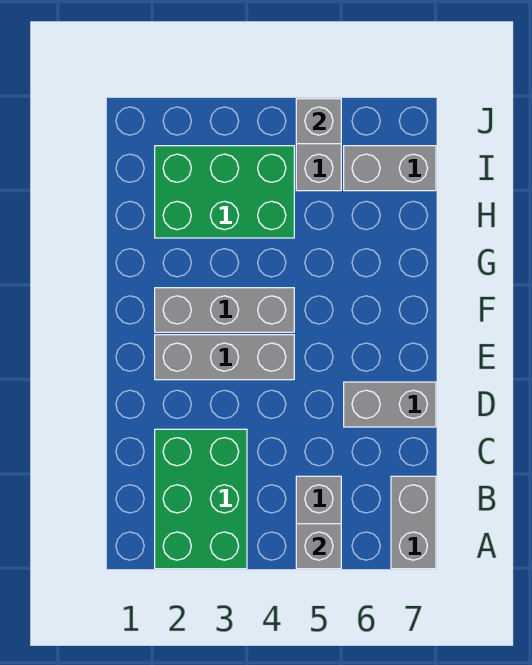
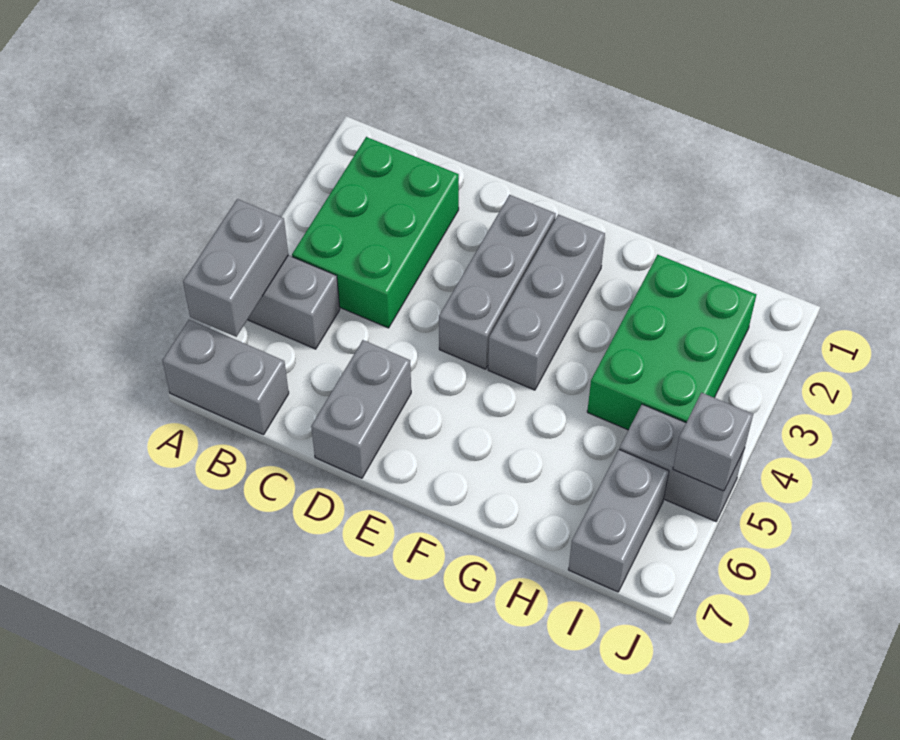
green 2x3 brick [155,429,247,569] -> green 2x3 brick turned to [292,137,459,328]
grey 1x1 brick [296,524,341,569] -> grey 1x2 brick [183,199,288,337]

